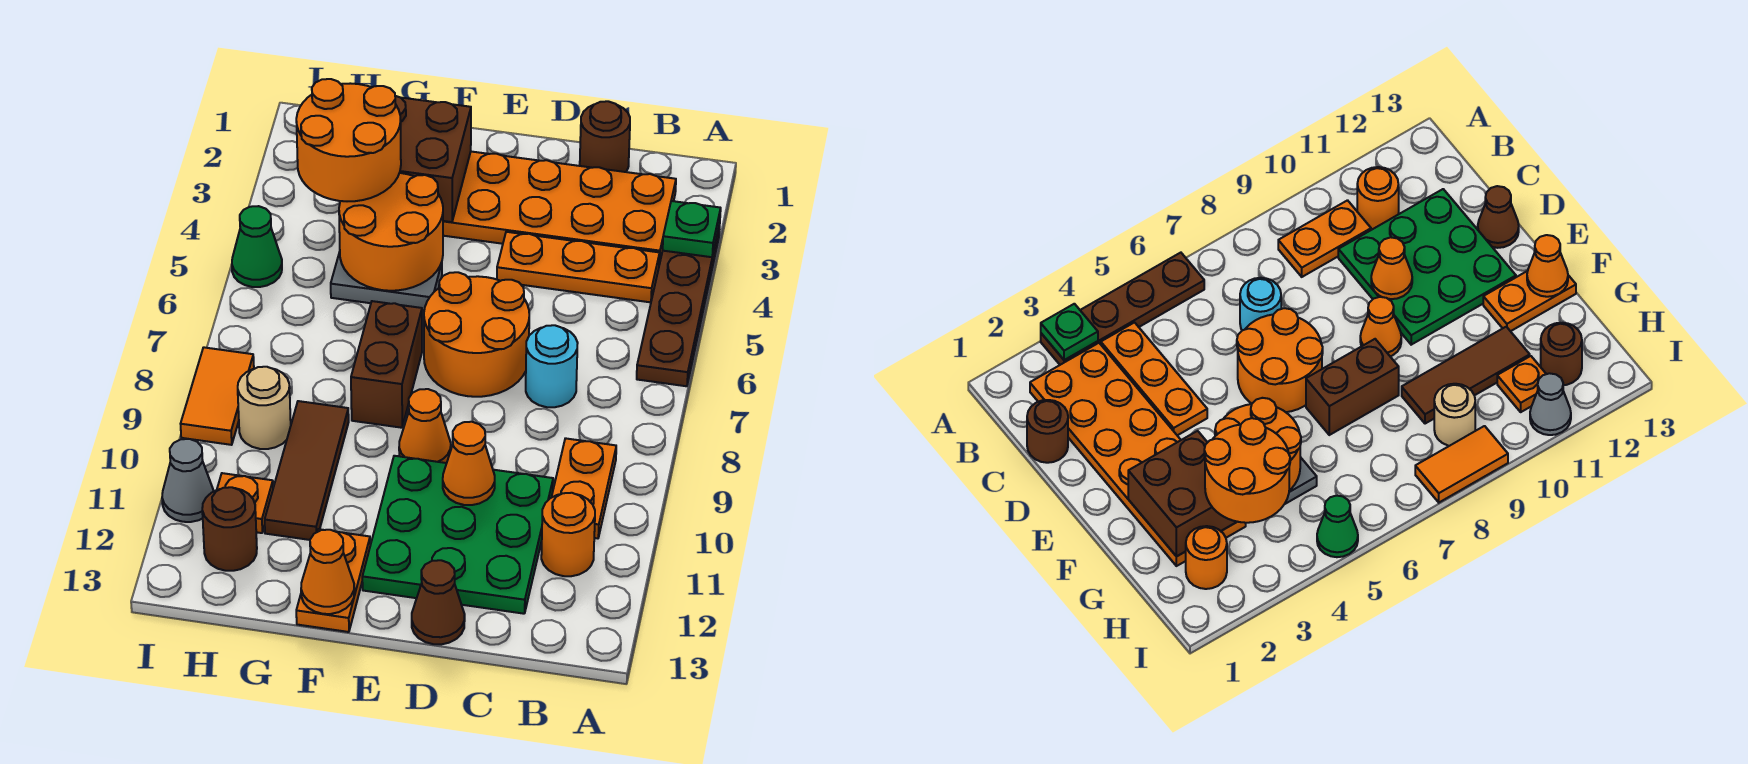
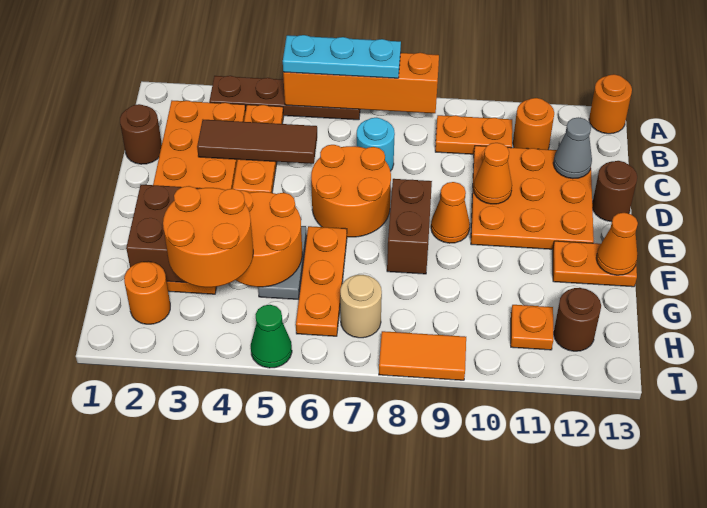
green 1x1 plate [663,201,721,257] -> none
none -> orange 1x4 brick [283,53,439,113]
none -> cyan 1x3 plate [283,35,401,78]
none -> orange 1x1 round brick [589,74,632,134]
green 3x3 plate [362,456,553,614] -> orange 3x3 plate [471,146,594,249]
brown 1x1 cone [412,560,465,644] -> brown 1x1 round brick [592,161,637,222]
none -> orange 1x3 plate [296,226,347,336]
brown 1x2 brick [351,301,422,428] -> brown 1x2 brick turned to [387,179,432,274]
brown 1x3 tile [265,401,349,540] -> brown 1x3 tile moved to [197,120,317,164]
tan 1x1 round brick [238,367,291,449] -> tan 1x1 round brick moved to [340,275,382,338]
grey 1x1 cone [162,439,214,522] -> grey 1x1 cone moved to [553,117,592,179]

